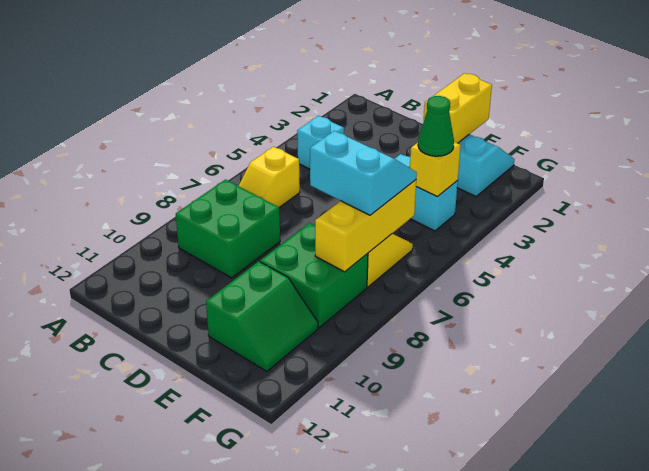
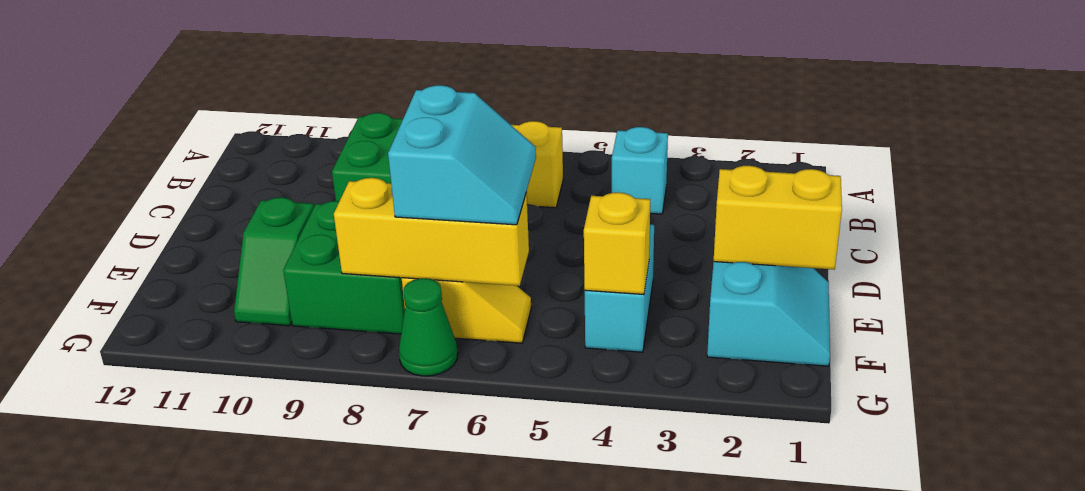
green 2x2 slope [206,261,318,371] -> green 1x2 slope [234,197,314,326]
green 1x1 cone [418,96,454,156] -> green 1x1 cone moved to [399,278,458,376]

